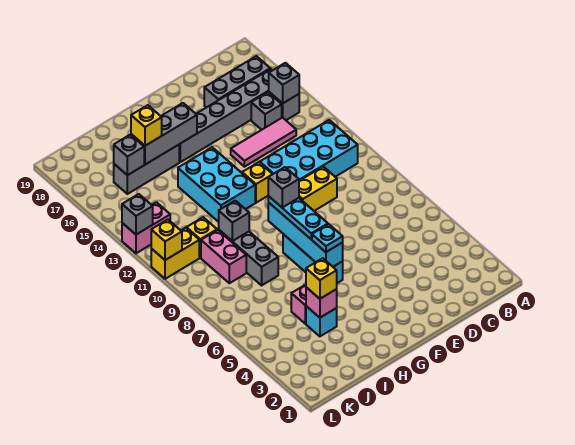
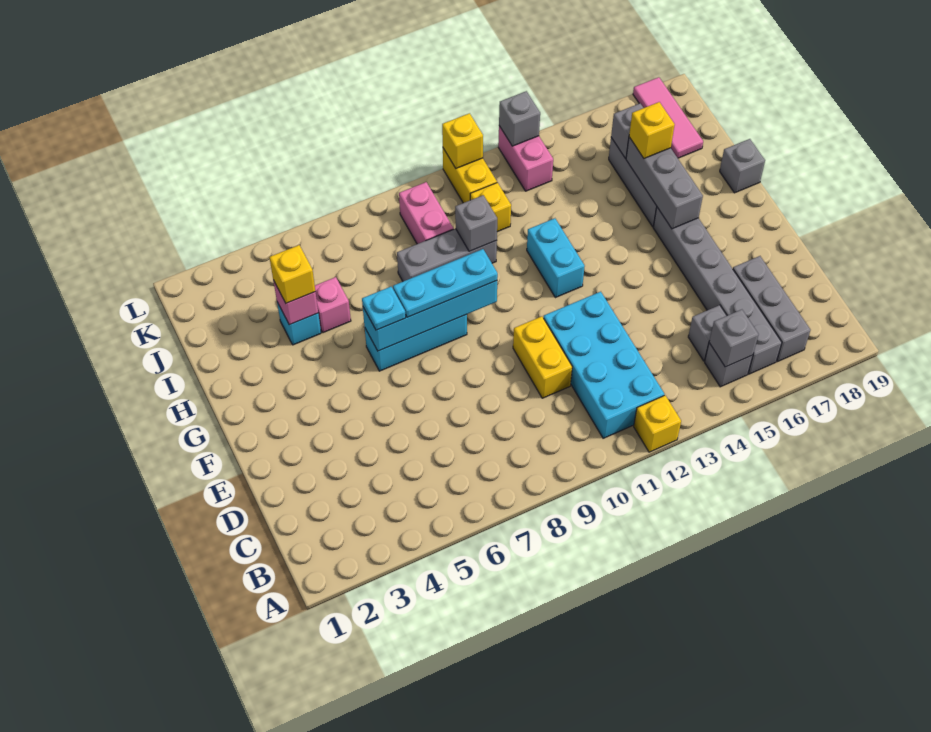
pink 1x3 tile [231,117,296,167] -> pink 1x3 tile moved to [633,77,703,158]
yellow 1x1 brick [242,162,272,203] -> yellow 1x1 brick moved to [634,395,681,452]
grey 1x1 brick [268,167,299,207] -> grey 1x1 brick moved to [720,139,765,193]
cyan 2x3 brick [178,147,255,222] -> cyan 1x2 brick [527,218,585,298]
pink 1x2 brick [201,230,246,283] -> pink 1x2 brick turned to [399,182,454,244]

